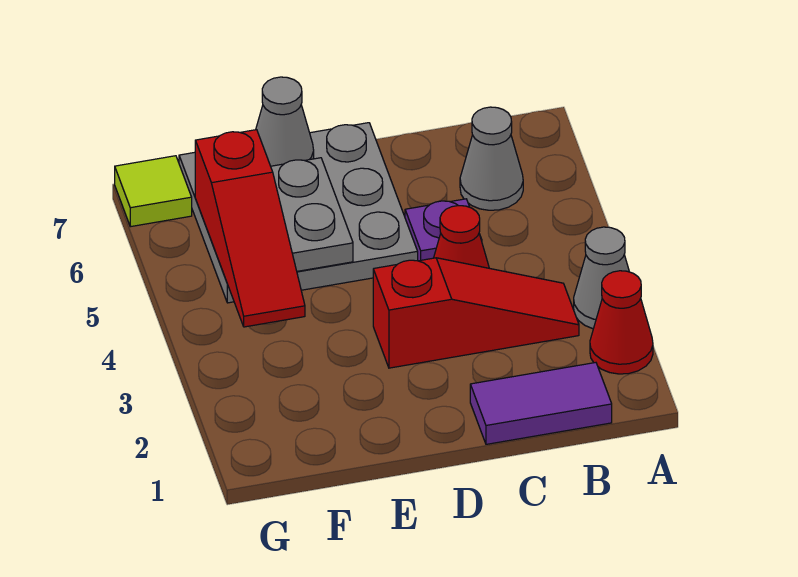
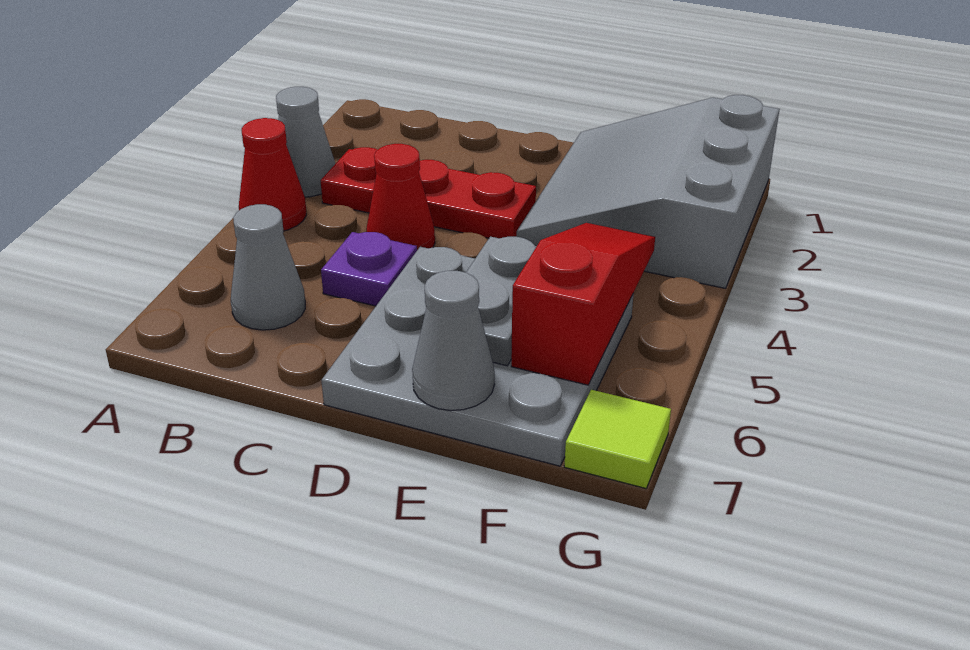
red 1x1 cone [590,271,653,374] -> red 1x1 cone moved to [239,118,306,231]
purple 1x2 tile [470,363,612,444] -> none
red 1x3 slope [373,258,579,368] -> red 1x3 plate [321,147,536,238]
none -> grey 3x3 slope [517,95,779,288]

